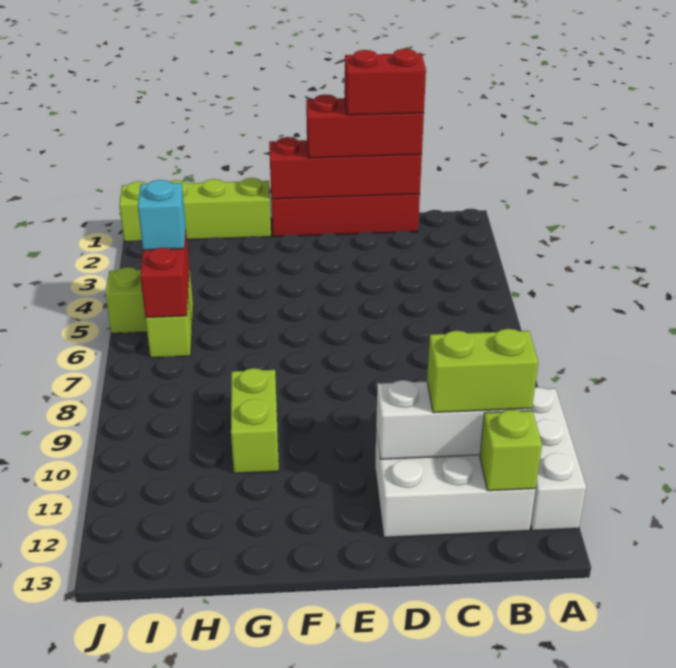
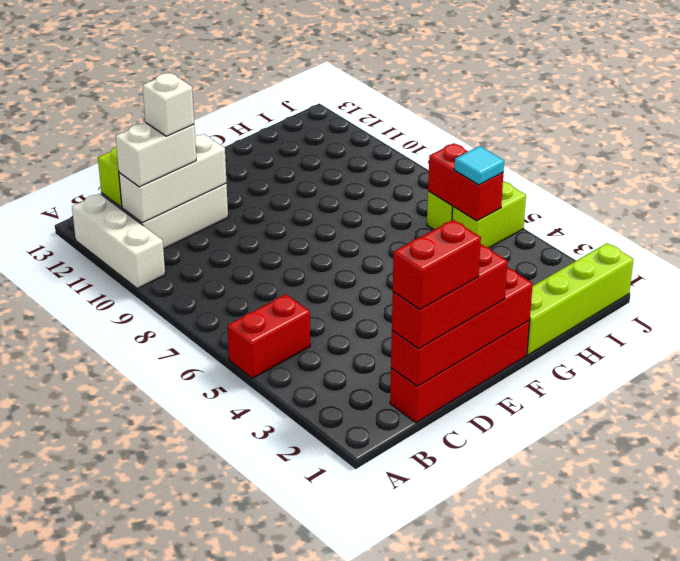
none -> red 1x2 brick [228,294,310,378]
lime 1x2 brick [427,329,538,413] -> white 1x2 brick [116,122,196,187]
none -> white 1x1 brick [142,73,194,136]
lime 1x2 brick [231,368,279,473] -> none
cyan 1x1 brick [138,180,186,250] -> cyan 1x1 tile [454,146,504,185]

